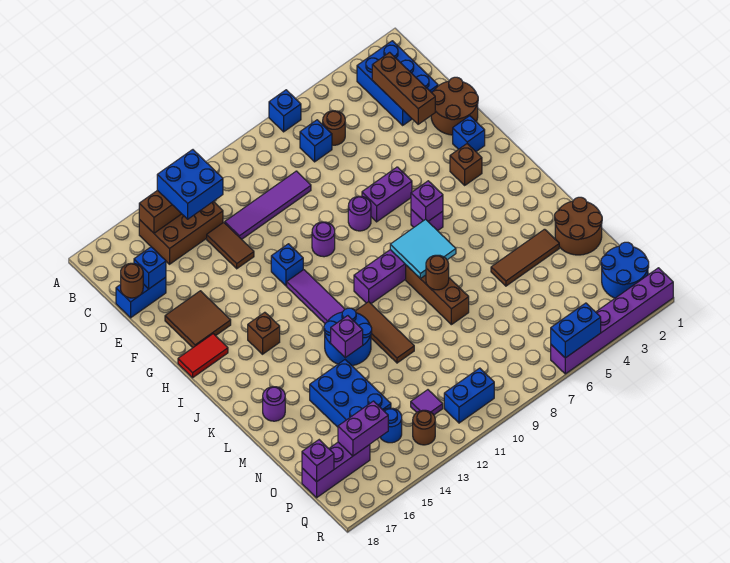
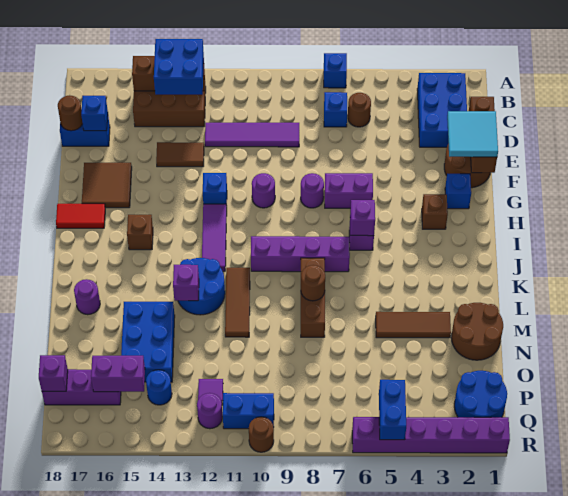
brown 1x3 brick [372,52,435,124] -> brown 1x3 brick moved to [469,97,497,173]
brown 1x2 tile [207,222,254,269] -> brown 1x2 tile turned to [156,142,204,167]
cyan 2x2 tile [390,219,456,278] -> cyan 2x2 tile moved to [447,111,498,157]
none -> purple 1x1 round brick [197,393,222,429]
brown 1x1 round brick [413,410,435,445] -> brown 1x1 round brick moved to [249,417,274,452]
blue 1x2 brick [551,303,601,358] -> blue 1x2 brick turned to [379,380,406,440]

